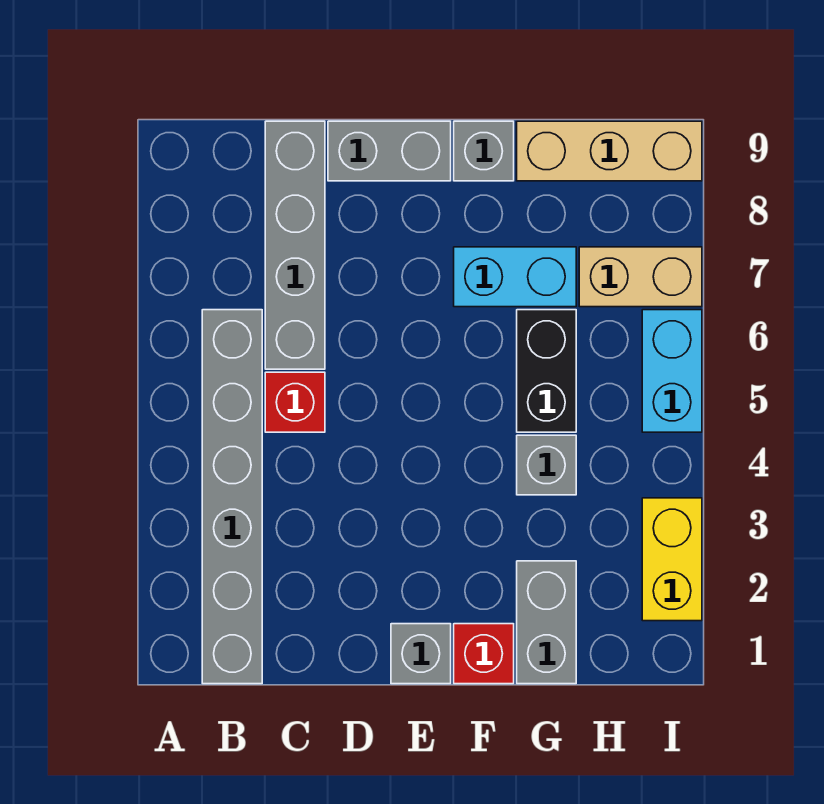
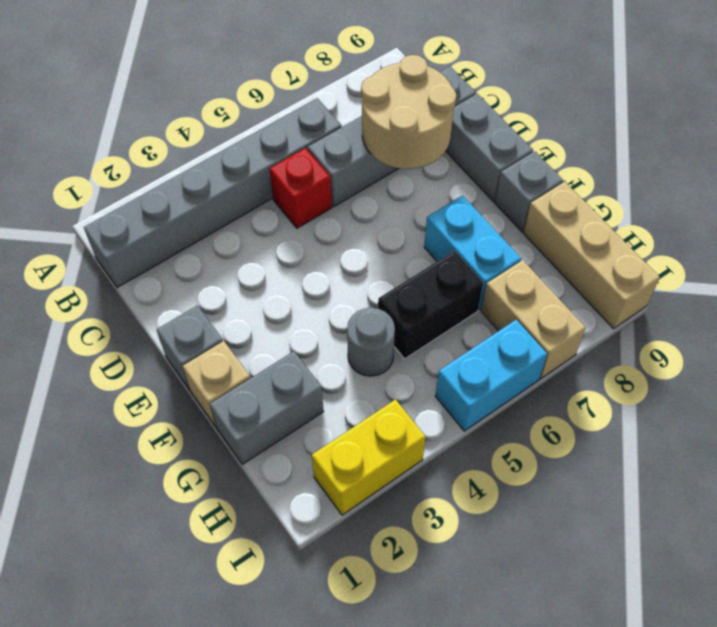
none -> tan 2x2 round brick [361,55,457,169]
red 1x1 brick [454,624,514,684] -> tan 1x1 brick [183,341,250,427]
grey 1x1 brick [517,435,576,495] -> grey 1x1 round brick [347,308,395,376]

